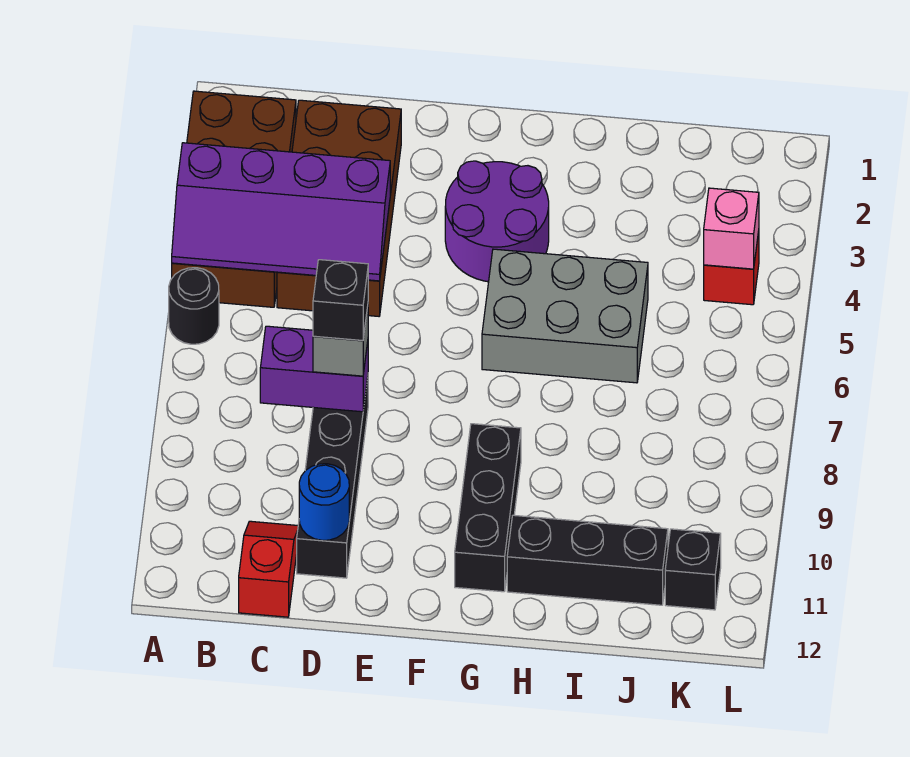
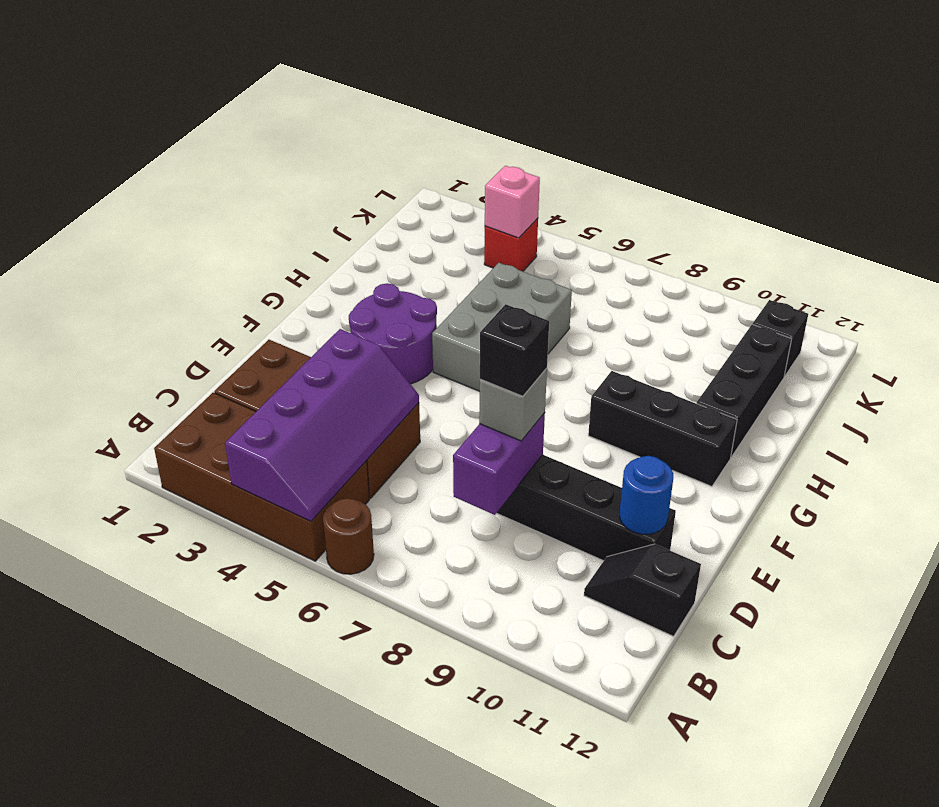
black 1x1 round brick [169,268,219,344] -> brown 1x1 round brick [323,498,374,574]
red 1x2 slope [239,521,298,617] -> black 1x2 slope [584,544,701,636]

